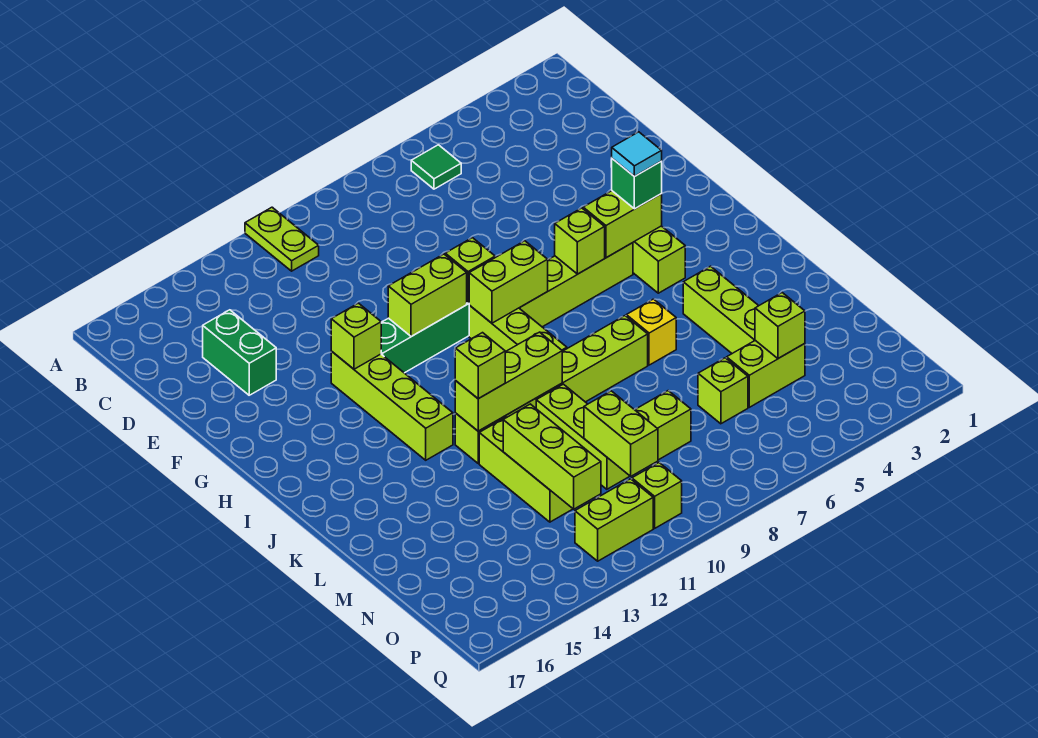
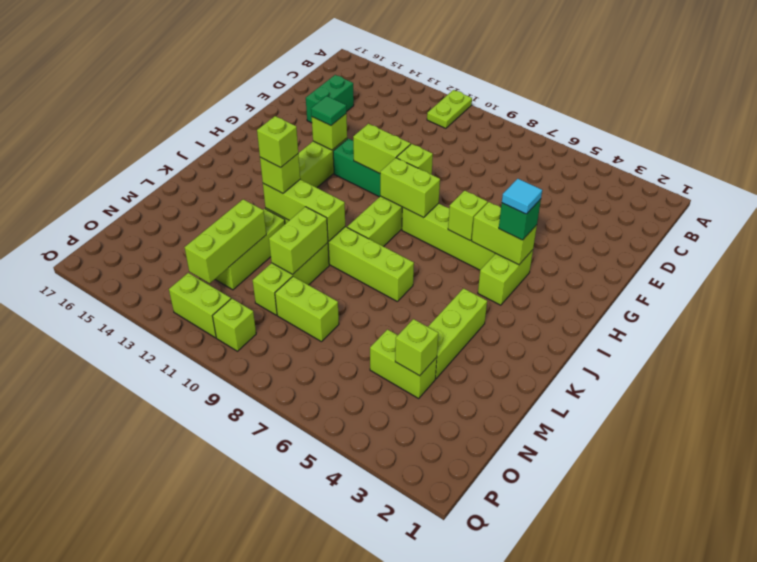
green 1x1 tile [411,145,461,189] -> green 1x1 tile moved to [311,96,347,126]
yellow 1x1 brick [626,299,676,365] -> none
lime 1x1 brick [698,358,748,424] -> lime 1x1 brick moved to [257,116,298,167]
lime 1x2 brick [584,391,658,476] -> lime 1x2 brick moved to [269,207,328,274]

